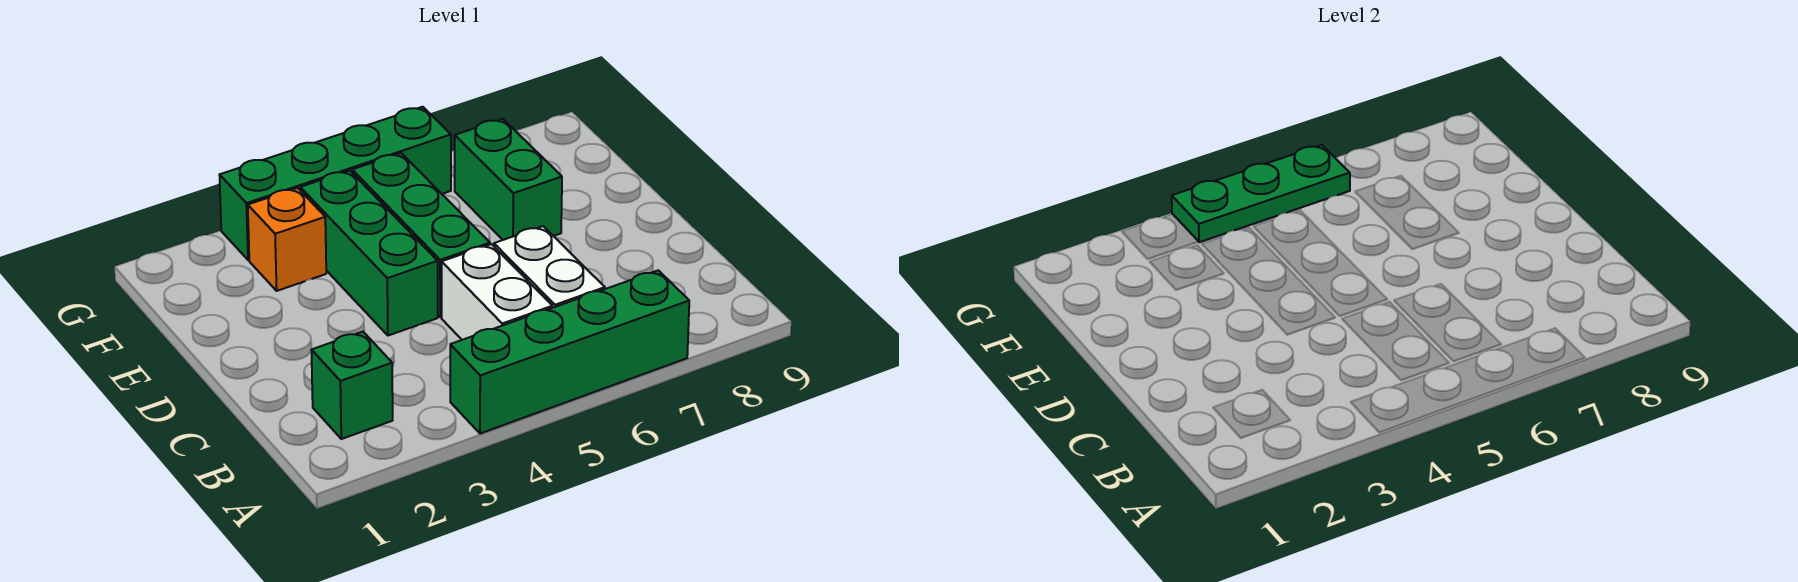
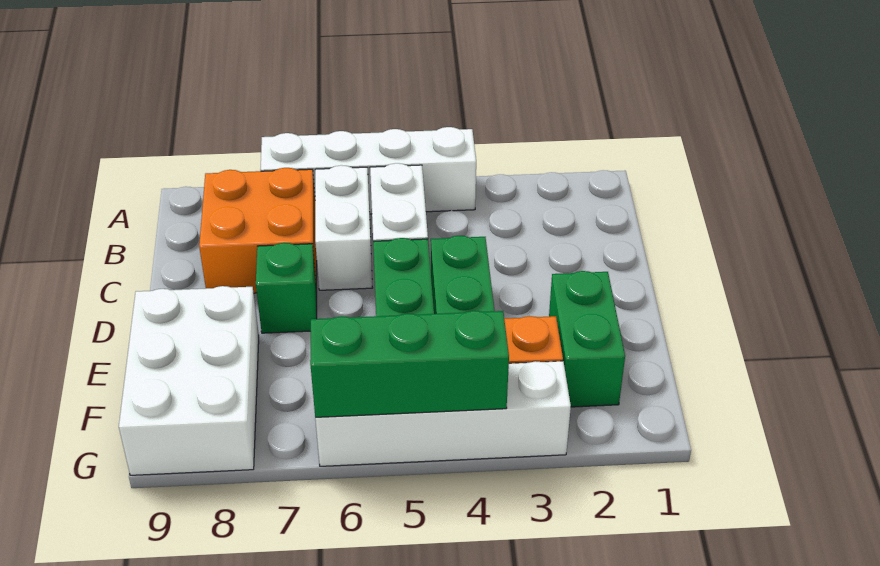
green 1x4 brick [450,270,689,434] -> white 1x4 brick [260,127,476,214]
green 1x1 brick [311,332,393,439] -> green 1x1 brick moved to [256,243,317,333]
none -> orange 2x2 brick [199,168,317,293]
green 1x2 brick [455,119,562,240] -> green 1x2 brick moved to [549,271,625,407]
none -> white 2x3 brick [119,286,259,475]
green 1x4 brick [220,107,451,260] -> white 1x4 brick [315,361,571,466]
green 1x3 plate [1172,145,1350,242] -> green 1x3 brick [310,311,509,417]

